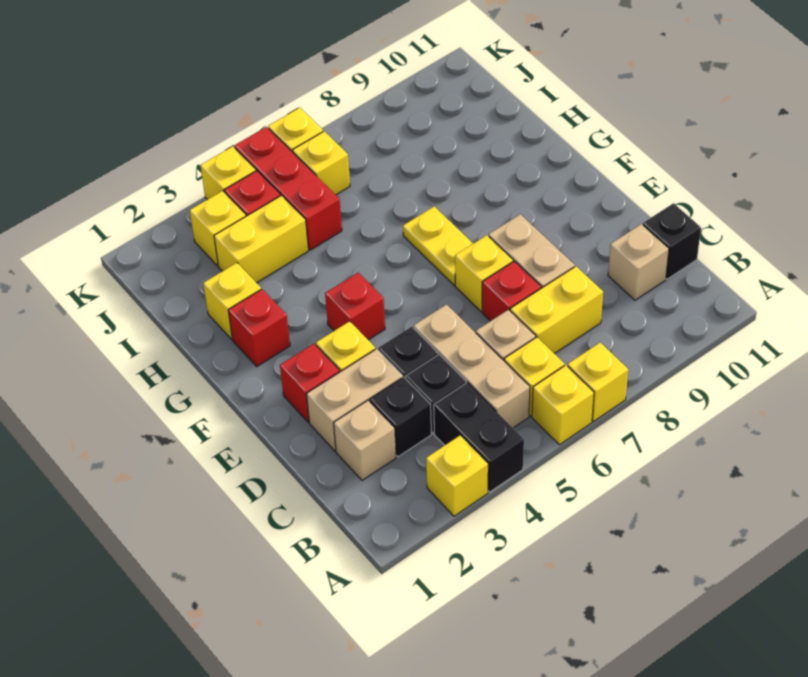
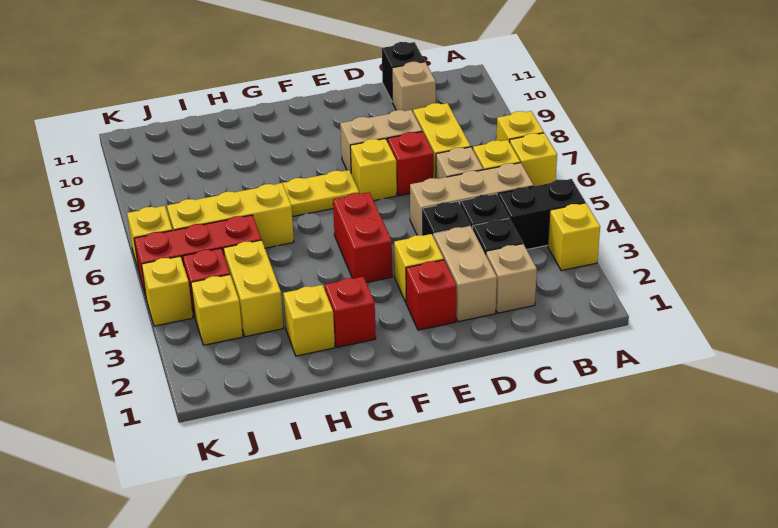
red 1x1 brick [325,273,385,340] -> red 1x2 brick [333,192,392,283]
yellow 1x1 brick [293,131,350,195] -> yellow 1x3 brick [167,183,294,248]

